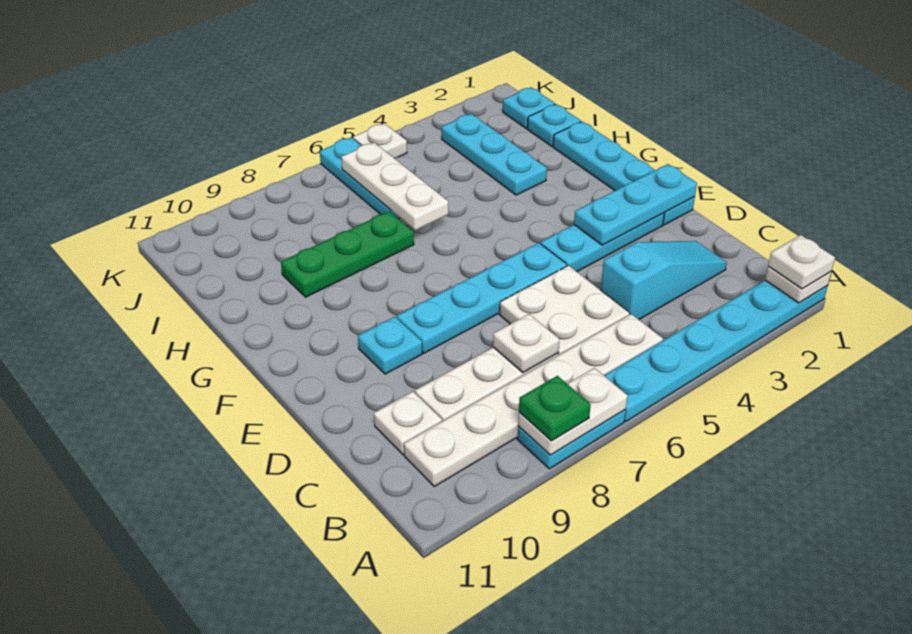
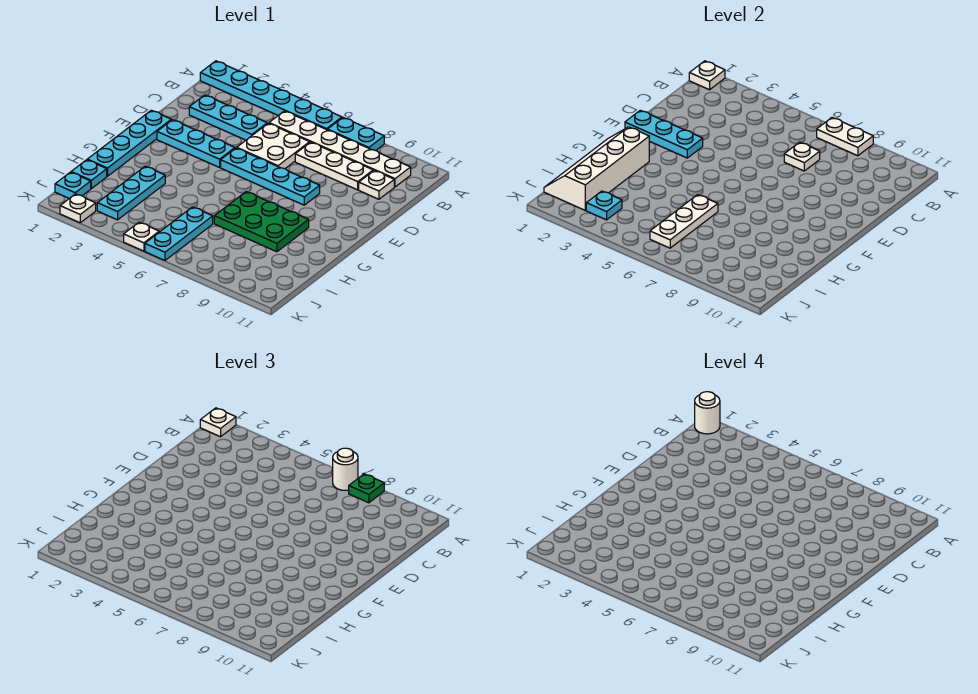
none -> white 1x1 round brick [695,392,720,434]
none -> white 1x1 round brick [333,448,358,490]
cyan 1x3 slope [601,241,727,319] -> cyan 1x3 plate [189,95,267,140]
cyan 1x1 plate [358,317,422,374] -> cyan 1x1 plate moved to [586,191,622,220]
none -> white 2x4 slope [544,127,649,210]
green 1x3 plate [281,211,414,297] -> green 2x3 plate [214,192,309,252]
none -> white 1x1 plate [60,194,96,223]

